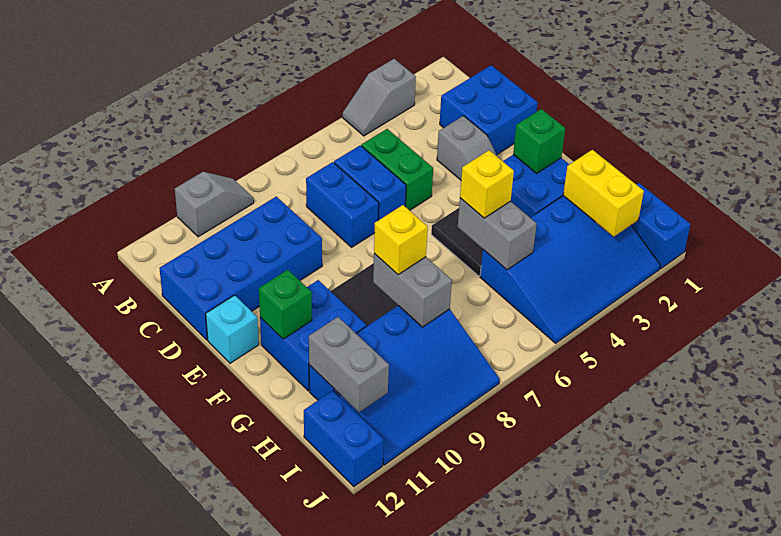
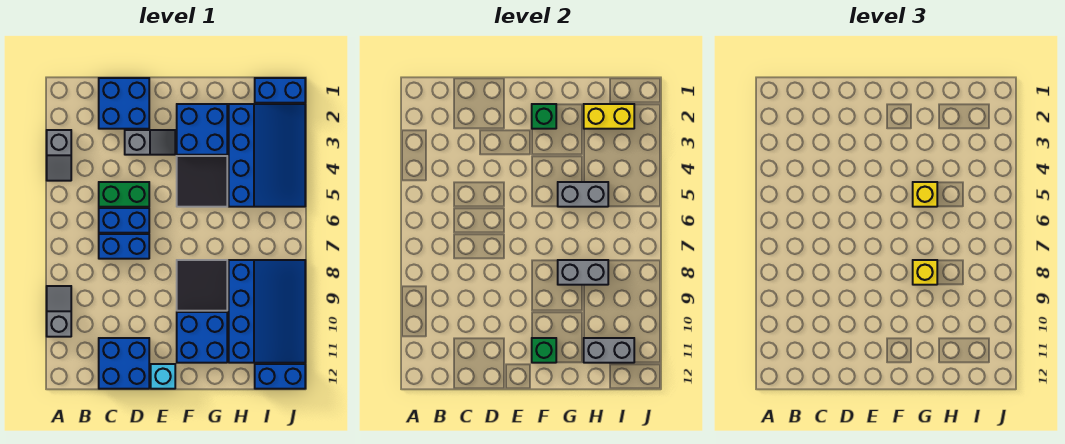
blue 2x4 brick [159,196,322,340] -> blue 2x2 brick [99,338,149,389]

